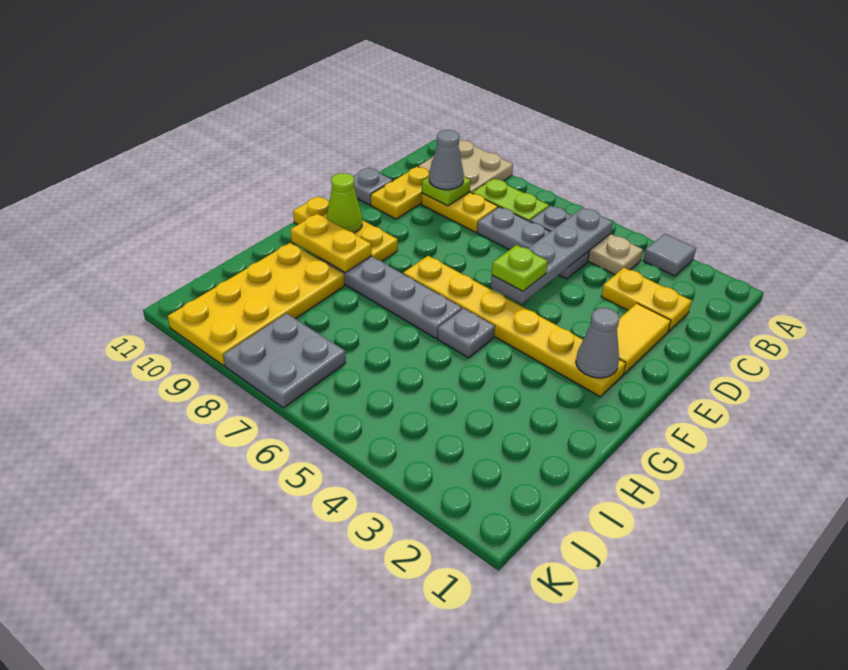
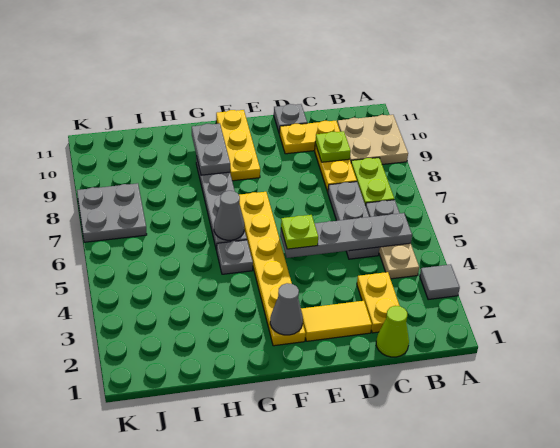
grey 1x1 cone [429,130,464,190] -> grey 1x1 cone moved to [214,191,244,240]
lime 1x1 cone [326,173,362,233] -> lime 1x1 cone moved to [376,306,409,357]
yellow 1x2 plate [290,214,371,273] -> grey 1x2 plate [192,123,230,175]
yellow 2x4 plate [168,243,344,366] -> none

